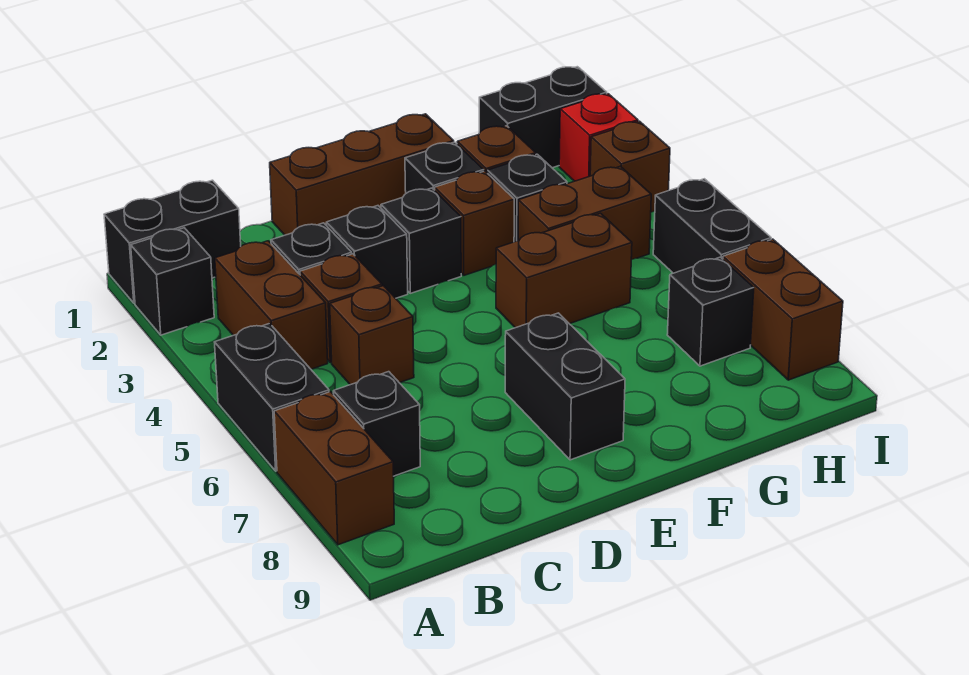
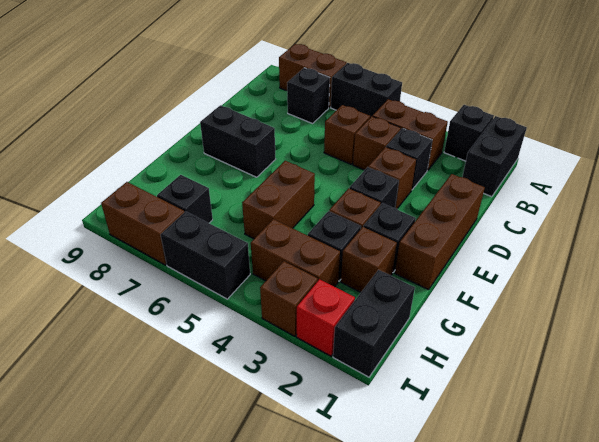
black 1x1 brick [326,206,408,298] -> brown 1x1 brick [368,147,416,209]
brown 1x2 brick [518,166,651,260] -> brown 1x2 brick turned to [251,219,340,287]

